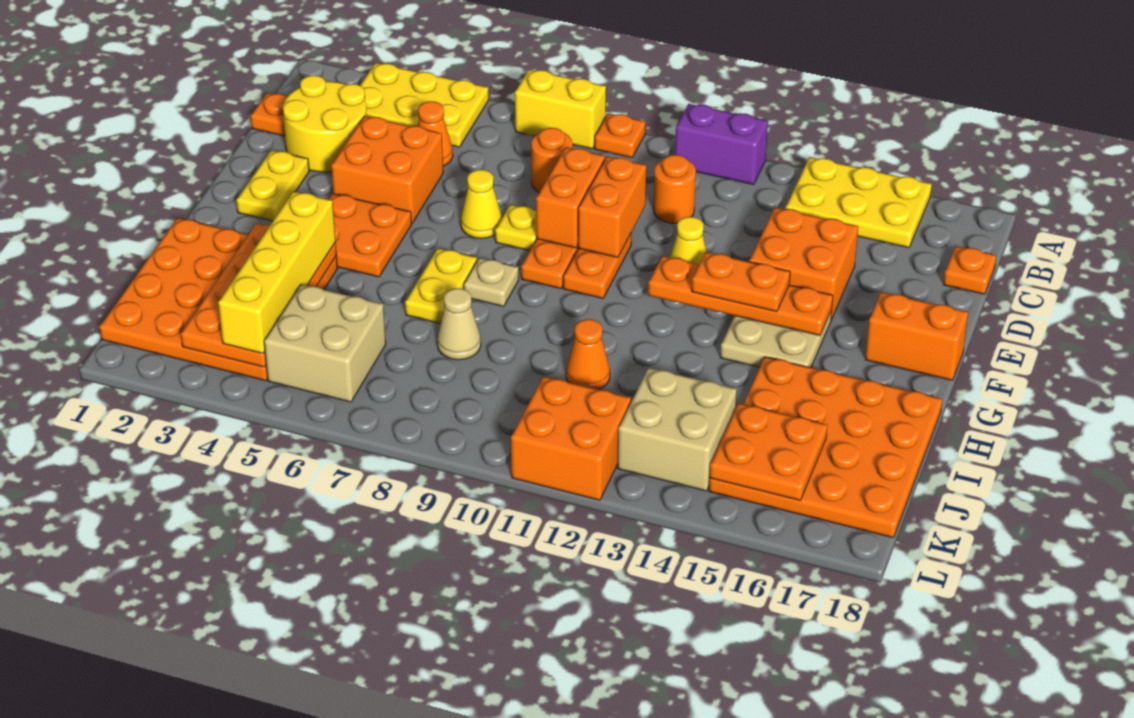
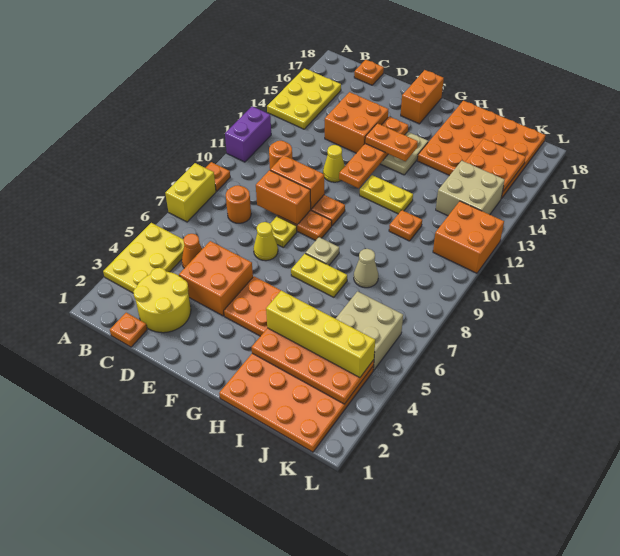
yellow 1x2 plate [236,150,309,221] -> yellow 1x2 plate moved to [360,175,413,214]
orange 1x2 plate [692,252,790,312] -> orange 1x2 plate turned to [365,123,418,161]
orange 1x1 cone [566,319,610,390] -> orange 1x1 plate [389,210,422,241]

